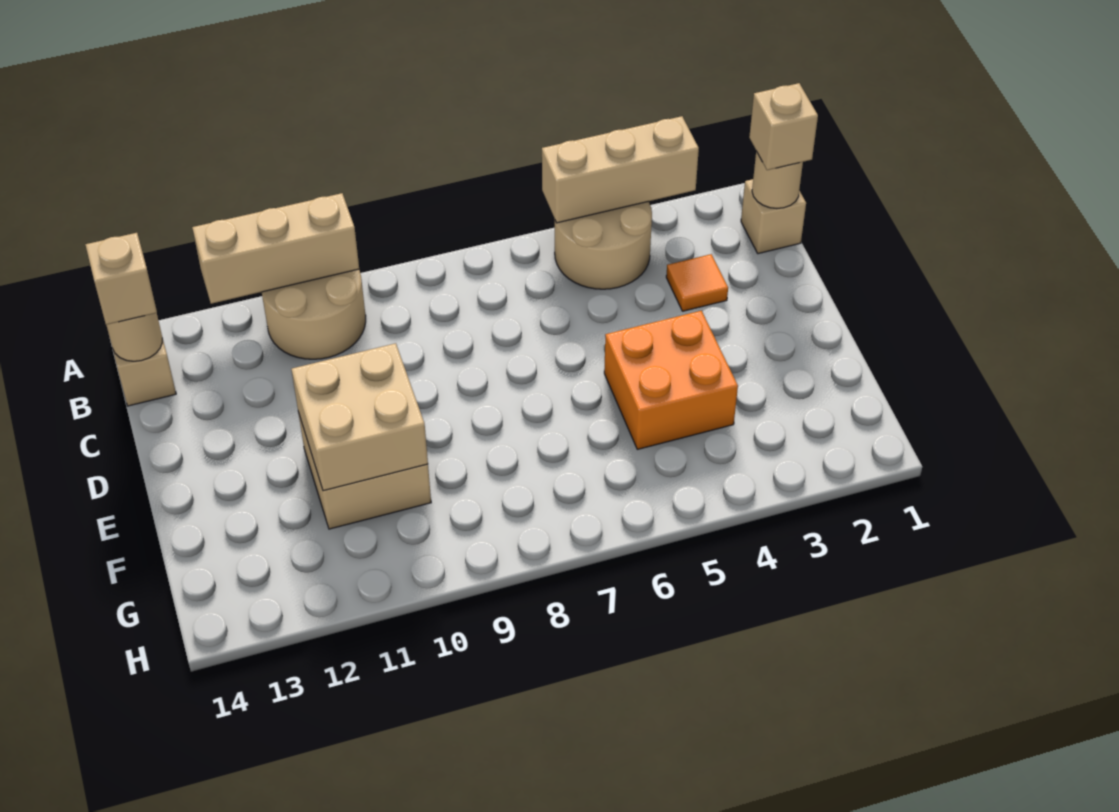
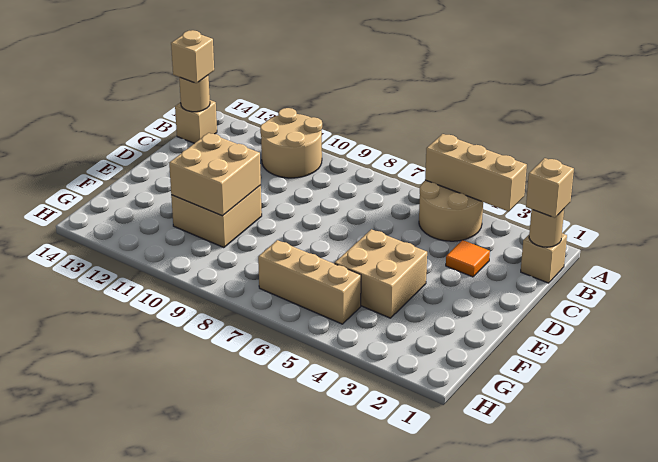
tan 1x3 brick [192,193,359,304] -> tan 1x3 brick moved to [258,240,361,324]
orange 2x2 brick [604,311,738,449] -> tan 2x2 brick [335,229,427,318]

